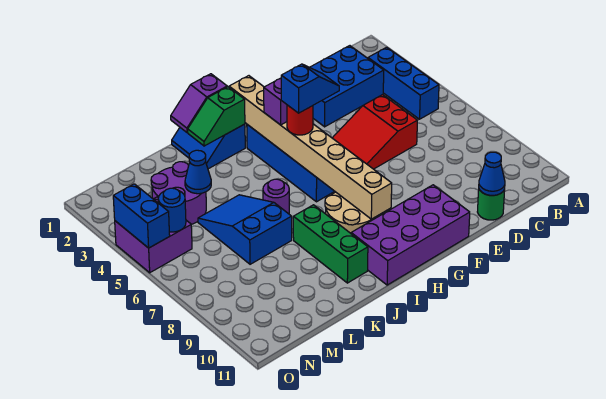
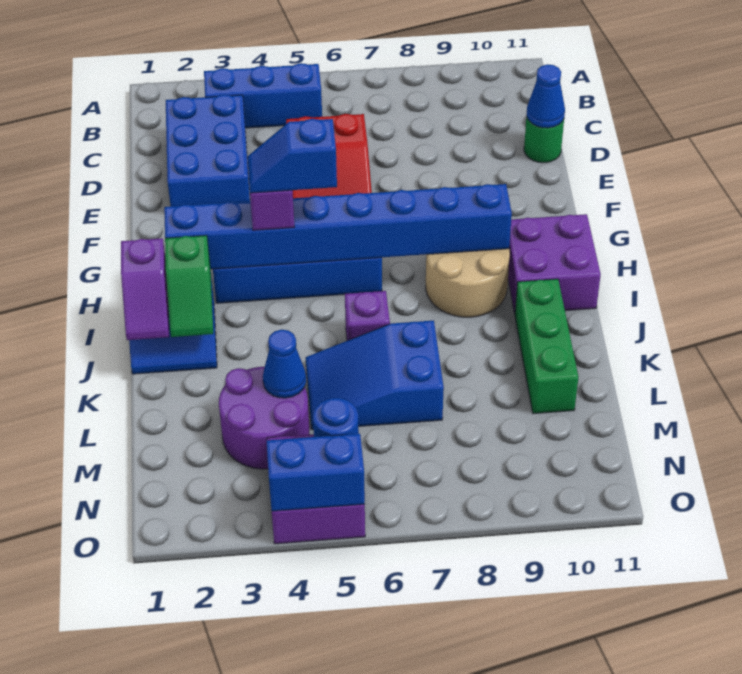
purple 2x4 brick [351,185,470,285] -> purple 2x2 brick [508,214,601,314]
blue 1x2 slope [281,64,339,113] -> blue 1x2 slope turned to [247,119,337,193]
tan 1x8 brick [229,76,392,219] -> blue 1x8 brick [164,184,512,269]
red 1x1 round brick [287,105,313,135] -> none
purple 1x1 round brick [263,179,289,214] -> purple 1x1 brick [345,291,390,341]
green 1x3 brick [293,205,368,283] -> green 1x3 brick turned to [515,279,578,414]

